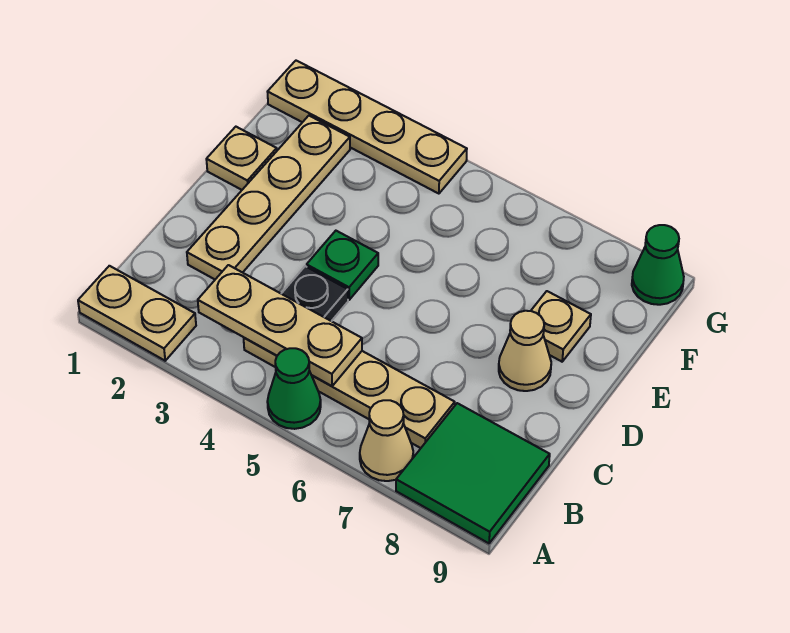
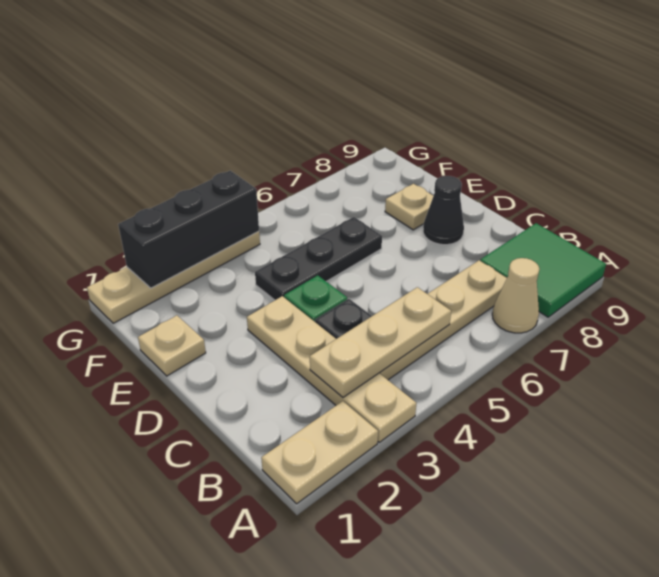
green 1x1 cone [267,348,321,429] -> none
tan 1x4 plate [187,116,350,279] -> tan 1x4 plate moved to [247,296,416,442]
tan 1x1 cone [499,311,551,391] -> black 1x1 cone [423,176,464,245]
none -> black 1x3 plate [255,217,382,300]
none -> black 1x3 brick [118,171,259,288]
green 1x1 cone [632,225,684,305] -> none

